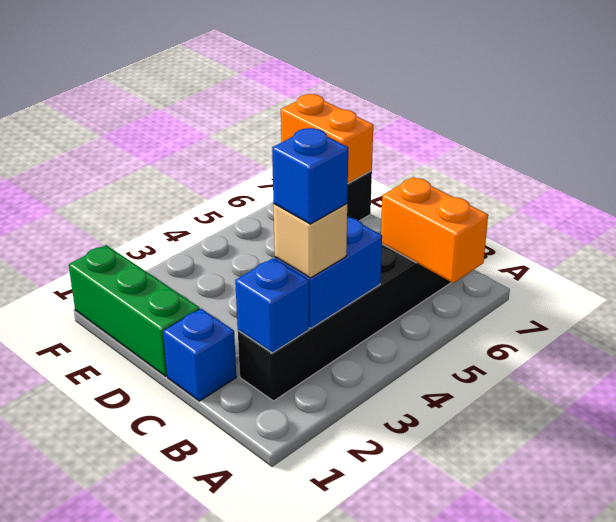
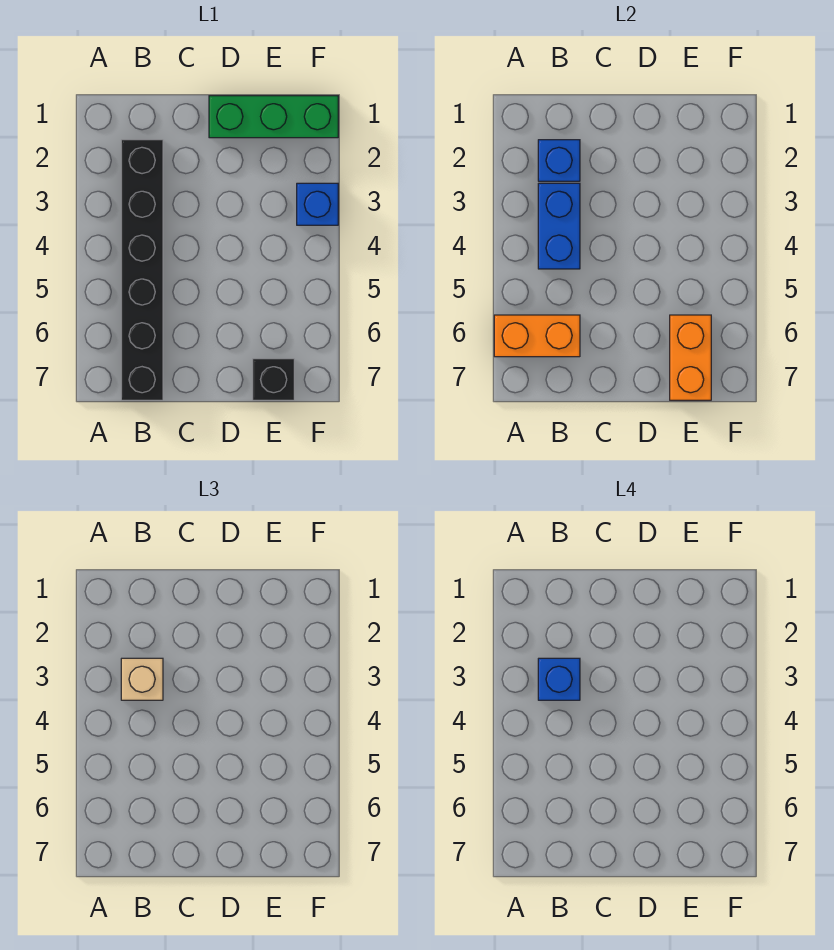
blue 1x1 brick [163,309,236,401] -> blue 1x1 brick moved to [297,183,338,225]
orange 1x2 brick [281,94,373,183] -> orange 1x2 brick turned to [670,315,711,400]

